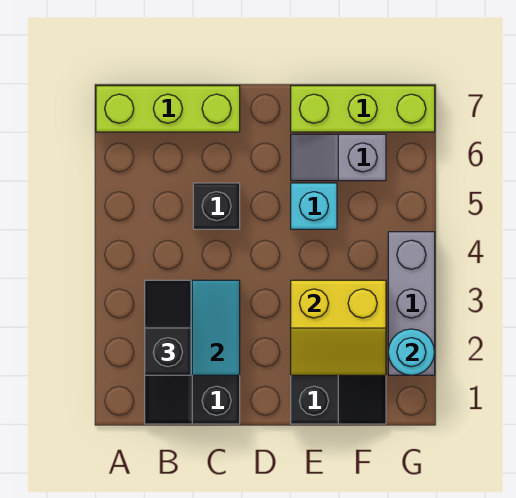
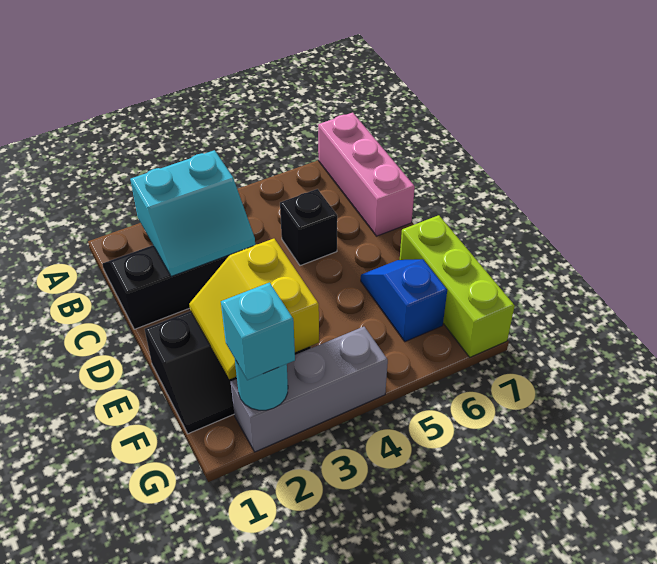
lime 1x3 brick [96,86,240,132] -> pink 1x3 brick [318,113,415,236]
black 1x2 slope [145,280,191,375] -> none
cyan 1x1 brick [291,183,337,229] -> cyan 1x1 brick moved to [221,283,295,380]
grey 1x2 slope [291,134,386,181] -> blue 1x2 slope [361,259,447,342]

